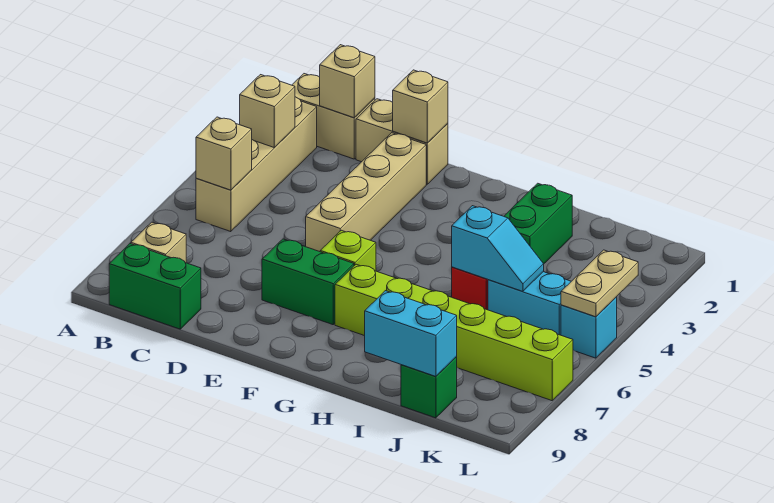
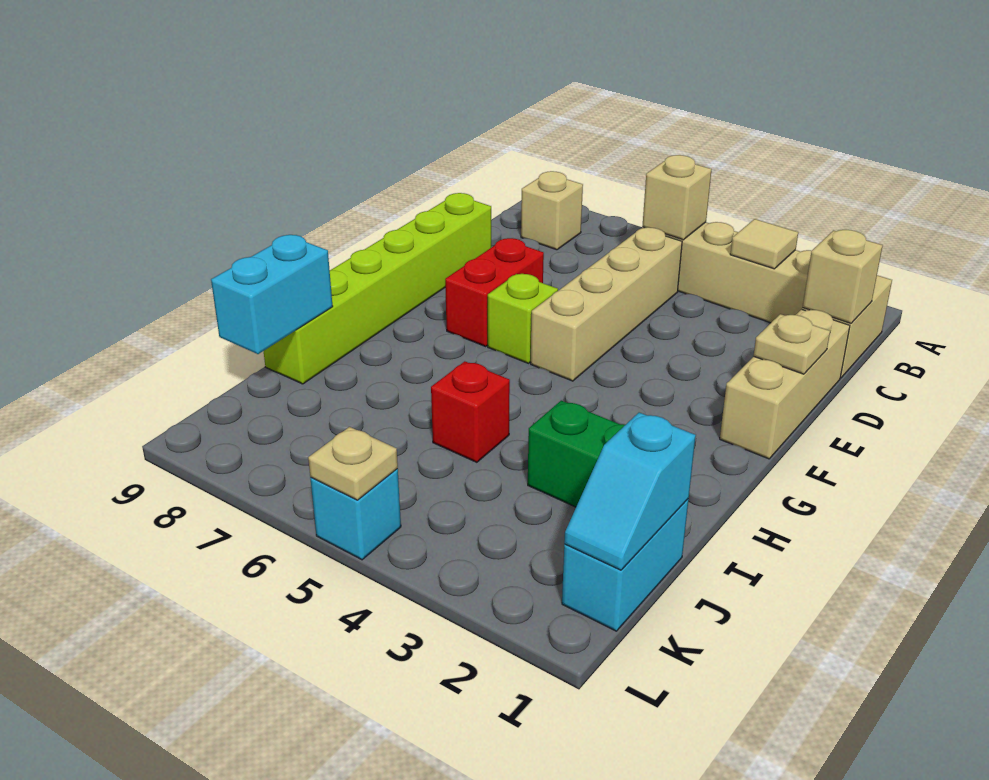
tan 1x1 brick [240,75,295,148] -> tan 1x1 tile [730,219,798,269]
green 1x2 brick [109,244,201,329] -> none
tan 1x2 brick [356,99,448,184] -> tan 1x3 brick [720,309,850,459]
tan 1x1 brick [393,70,448,143] -> tan 1x1 plate [753,314,830,374]
tan 1x4 brick [306,133,426,252] -> tan 1x4 brick turned to [531,227,682,381]
green 1x2 brick [262,239,354,325] -> red 1x2 brick [445,238,544,346]
lime 1x6 brick [335,264,573,401] -> lime 1x6 brick moved to [264,193,491,384]
cyan 1x2 slope [452,206,544,292] -> cyan 1x2 slope moved to [564,412,696,570]
cyan 1x2 brick [488,272,571,335] -> cyan 1x2 brick moved to [562,499,689,631]
green 1x1 brick [401,357,457,418] -> none
tan 1x2 plate [561,250,638,317] -> tan 1x1 plate [308,427,398,500]

